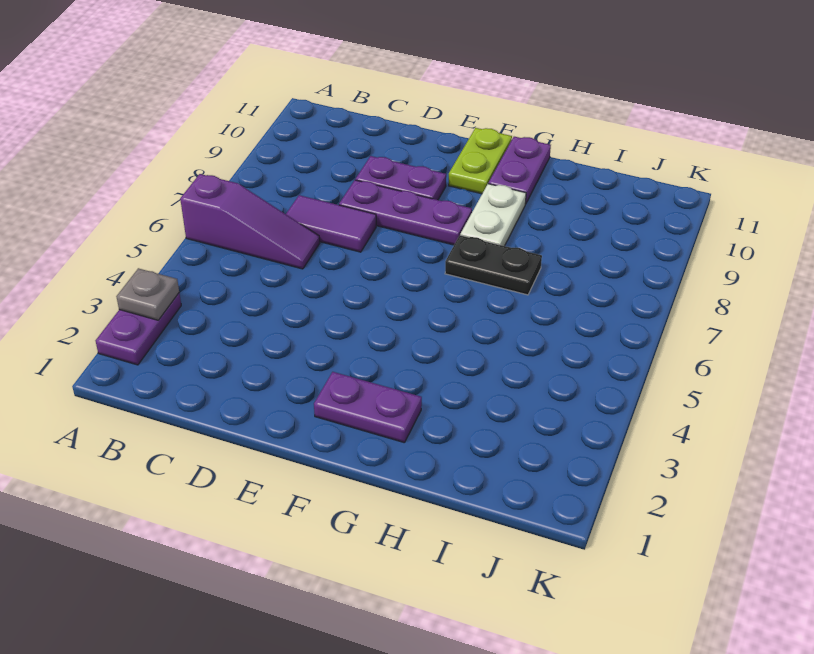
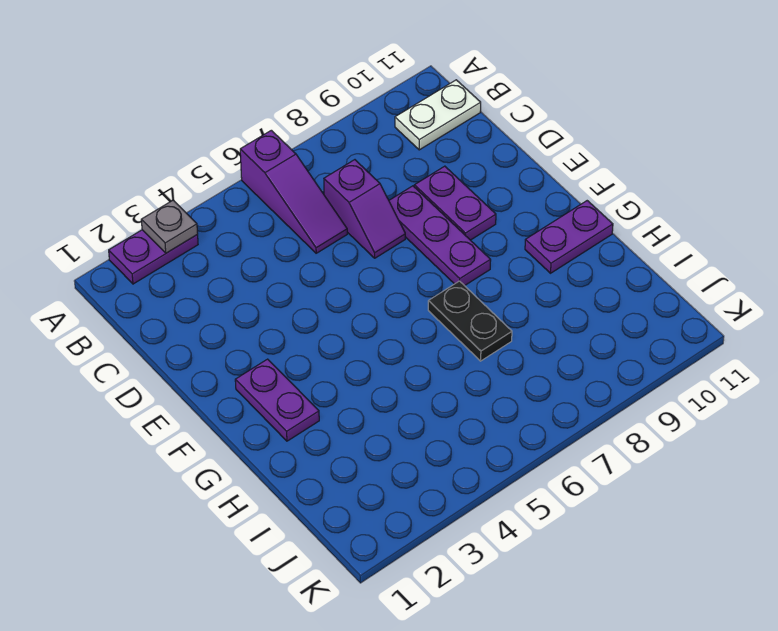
purple 1x2 tile [286,195,376,252] -> purple 1x2 slope [324,160,405,258]
lime 1x2 plate [449,128,512,194] -> none
white 1x2 plate [460,184,526,246] -> white 1x2 plate moved to [395,80,481,150]

